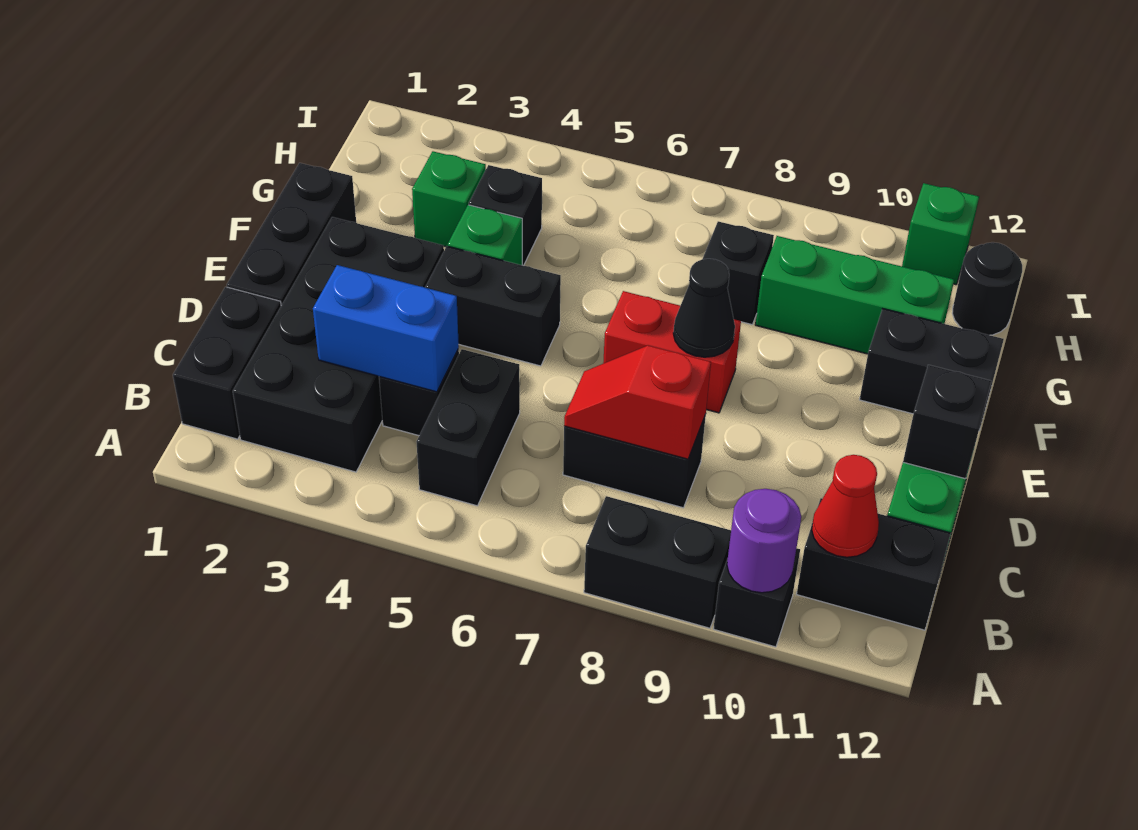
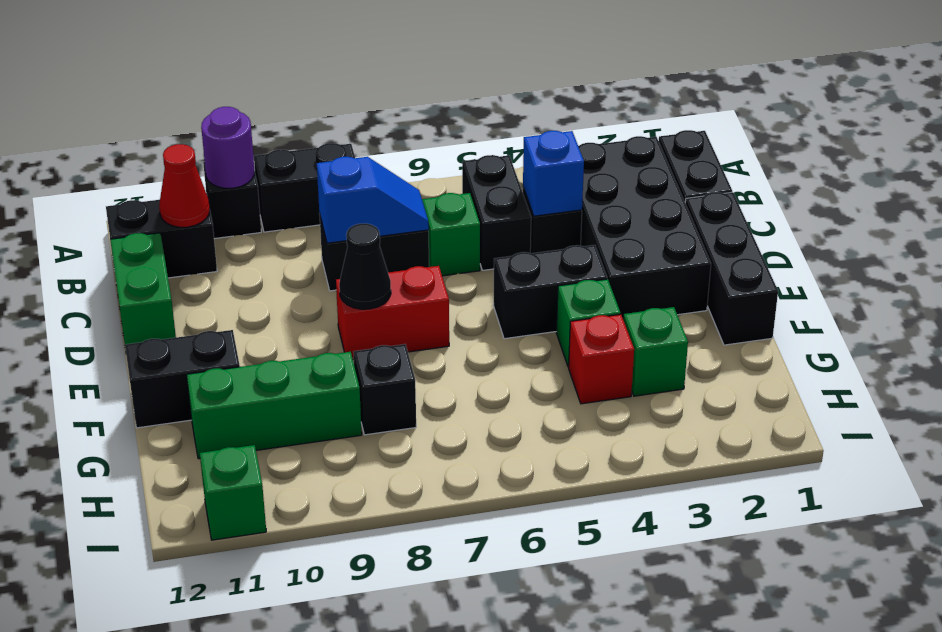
blue 1x2 brick [313,265,459,392] -> blue 1x1 brick [523,131,584,216]
none -> green 1x1 brick [422,193,480,276]
red 1x2 slope [564,345,711,459] -> blue 1x2 slope [317,157,429,243]
black 1x1 brick [903,365,991,479] -> none
black 1x1 brick [469,165,542,266] -> red 1x1 brick [569,314,634,404]
black 1x1 round brick [952,242,1022,335] -> none

